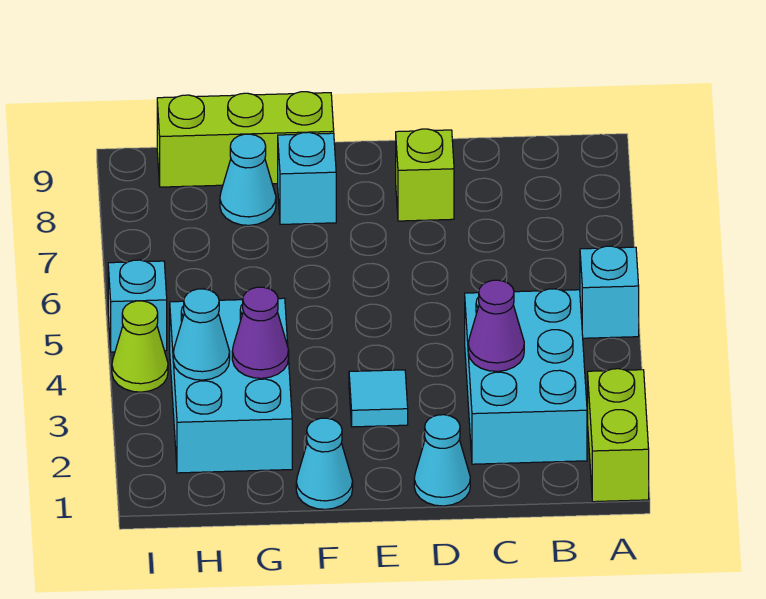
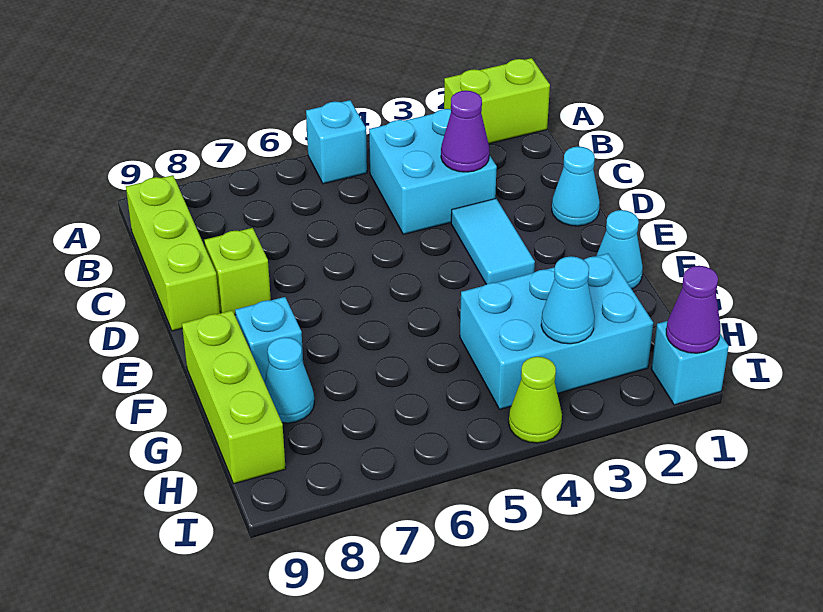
cyan 2x3 brick [465,289,587,464] -> cyan 2x2 brick [369,109,497,234]
none -> lime 1x3 brick [126,175,220,331]
cyan 1x1 tile [349,370,408,427] -> cyan 1x2 tile [451,198,535,284]
purple 1x1 cone [232,287,289,378] -> purple 1x1 cone moved to [666,266,720,353]
cyan 1x1 brick [108,260,167,352] -> cyan 1x1 brick moved to [651,321,729,405]

